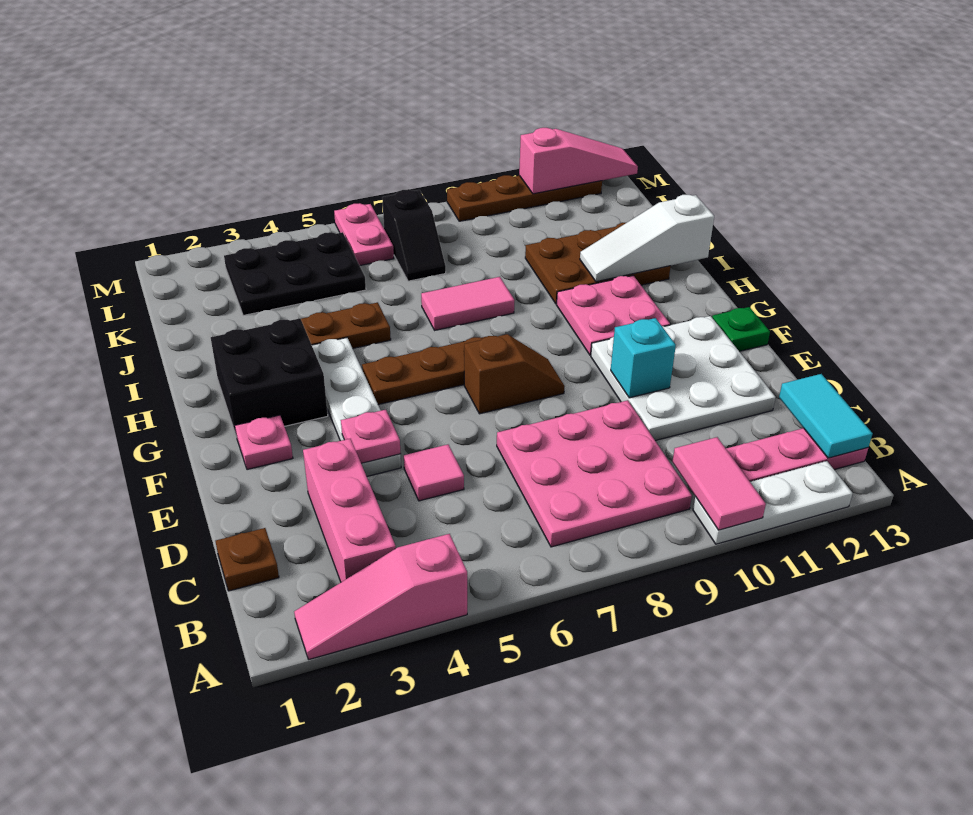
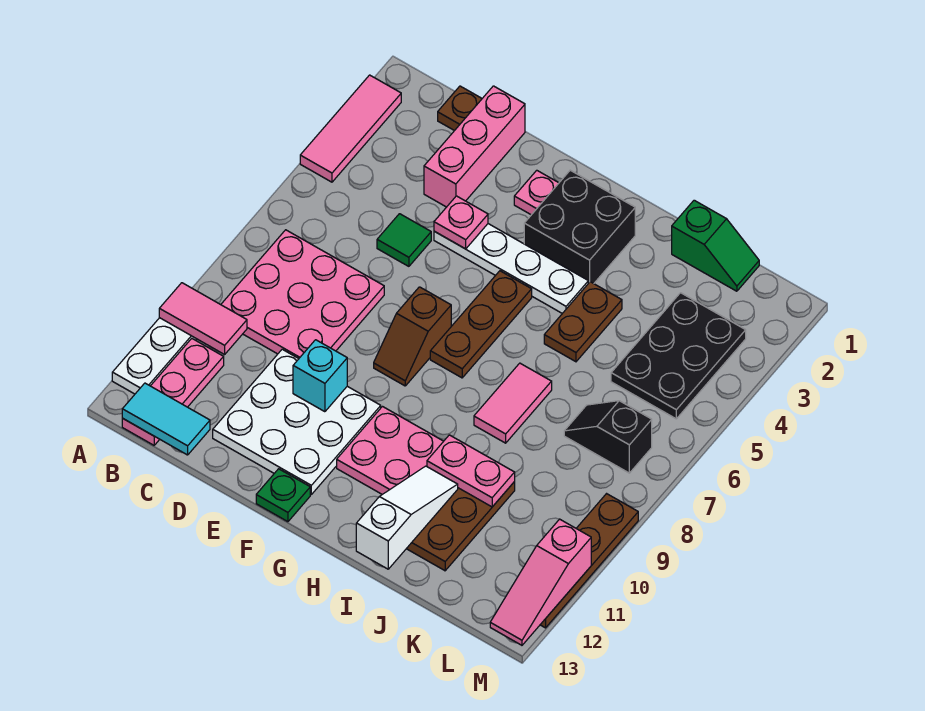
pink 1x3 slope [294,534,467,659] -> pink 1x3 tile [300,75,401,182]
pink 1x3 brick [303,439,396,582] -> pink 1x3 brick turned to [424,86,525,207]
pink 1x1 tile [404,445,464,501] -> green 1x1 tile [377,214,431,266]
none -> green 1x2 slope [672,200,759,291]
pink 1x2 plate [334,203,394,266] -> pink 1x2 plate moved to [427,435,515,507]

